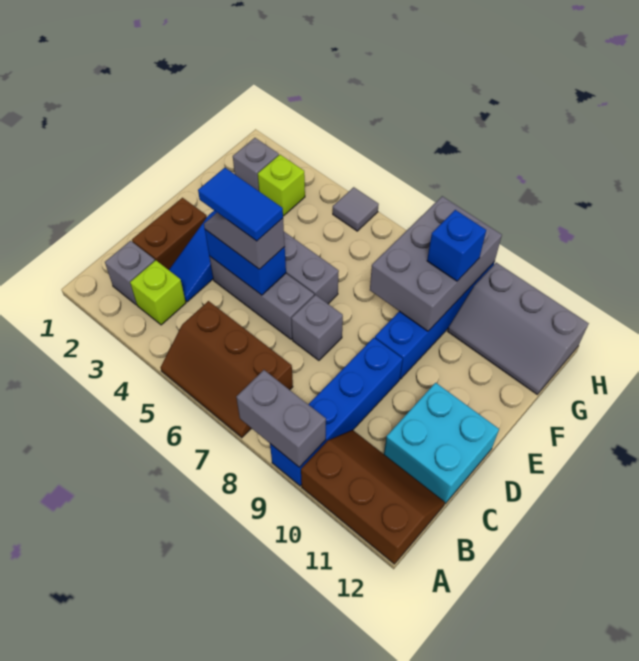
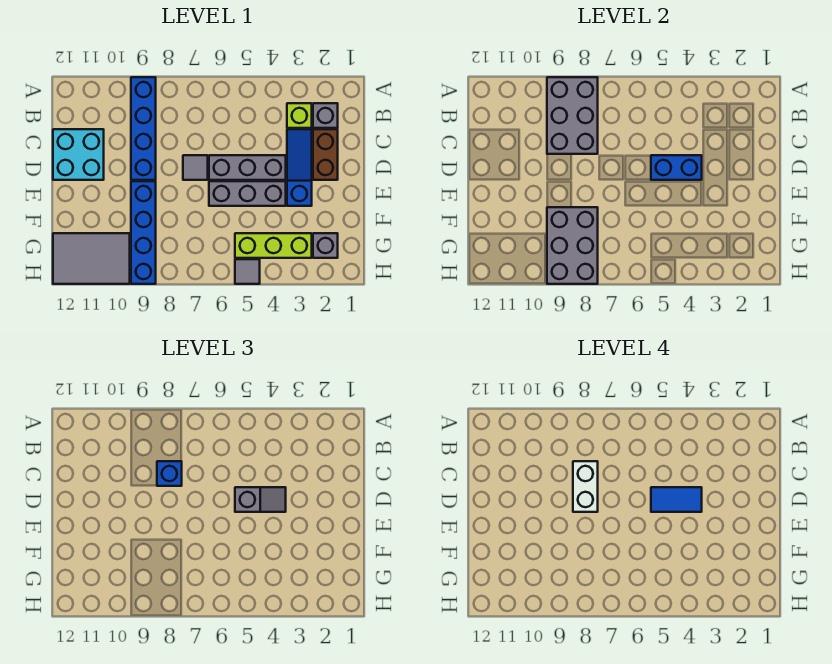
brown 2x3 slope [160,301,293,438] -> none
grey 1x2 brick [236,370,326,467] -> grey 2x3 brick [547,77,598,154]
brown 2x3 slope [301,430,445,564] -> none
none -> white 1x2 brick [573,461,598,512]
grey 1x1 brick [291,295,343,360] -> grey 1x1 tile [183,155,208,180]
lime 1x1 brick [258,155,305,216] -> lime 1x3 brick [235,233,312,258]
blue 1x1 brick [427,210,486,281] -> blue 1x1 brick moved to [157,461,182,486]
grey 2x3 slope [448,263,589,394] -> grey 2x3 tile [53,233,130,284]

